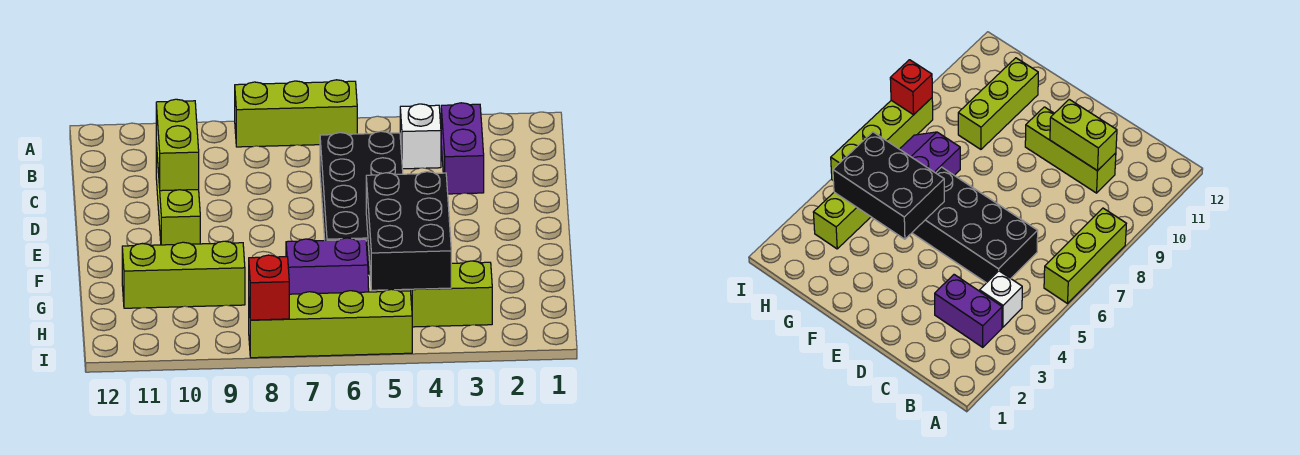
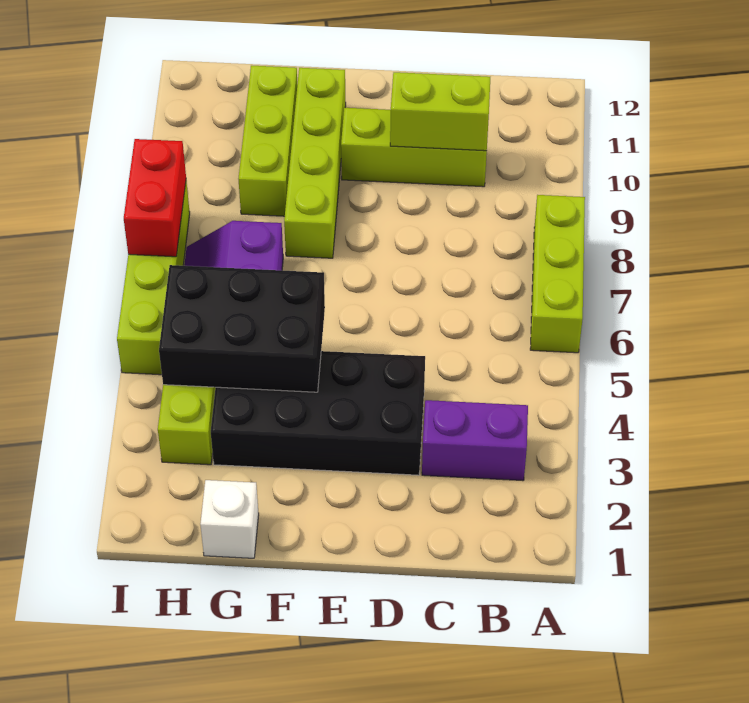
white 1x1 brick [400,104,441,169] -> white 1x1 brick moved to [200,480,259,558]
black 2x4 brick [320,131,403,275] -> black 2x4 brick moved to [211,351,425,475]
none -> lime 1x4 brick [284,68,346,258]
red 1x1 brick [249,255,289,320] -> red 1x2 brick [124,139,186,257]

